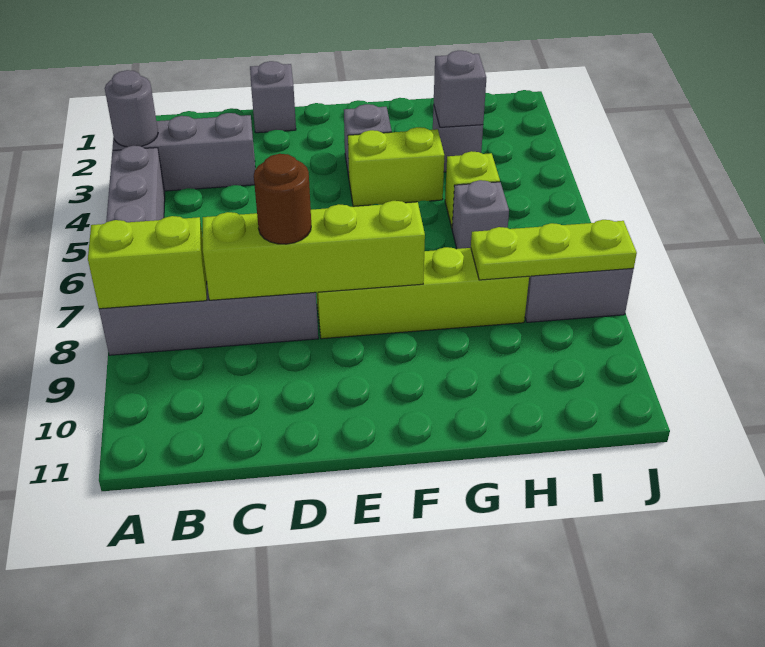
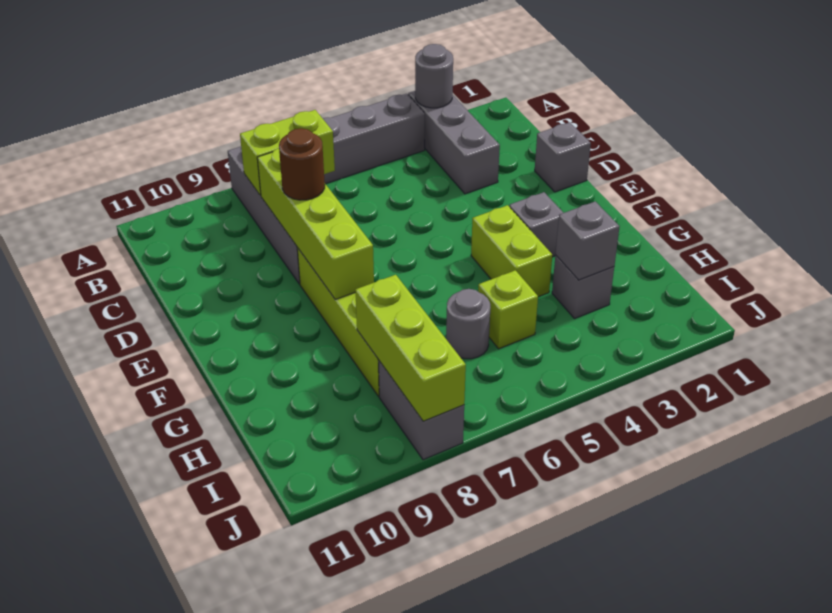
lime 1x2 brick [88,216,207,309] -> lime 1x2 brick turned to [240,110,335,196]
grey 1x1 brick [452,180,509,249] -> grey 1x1 round brick [446,289,490,359]
lime 1x3 plate [471,220,637,280] -> lime 1x3 brick [355,275,466,421]

